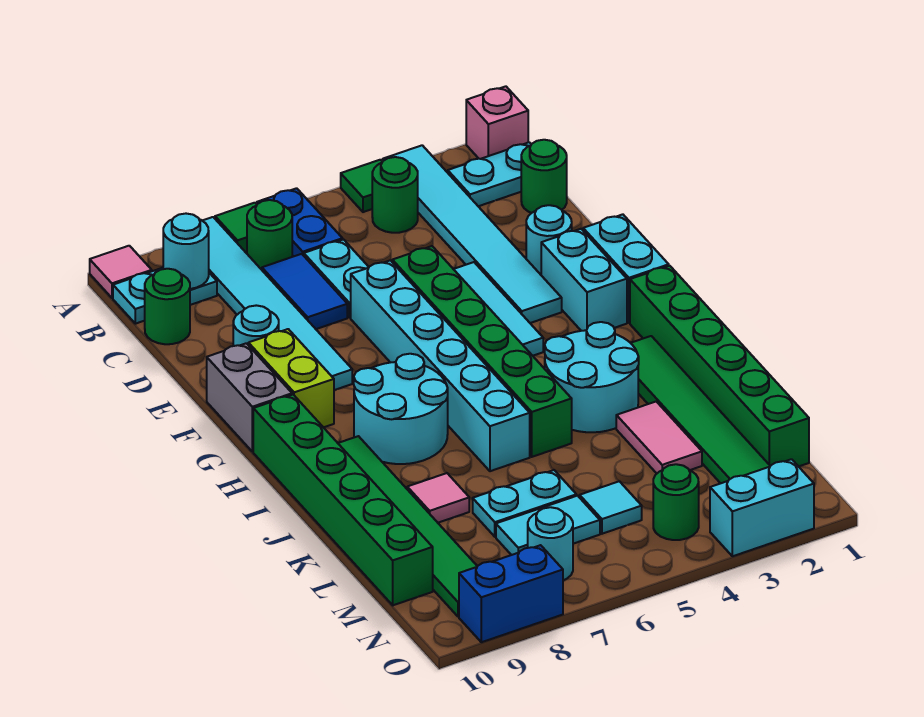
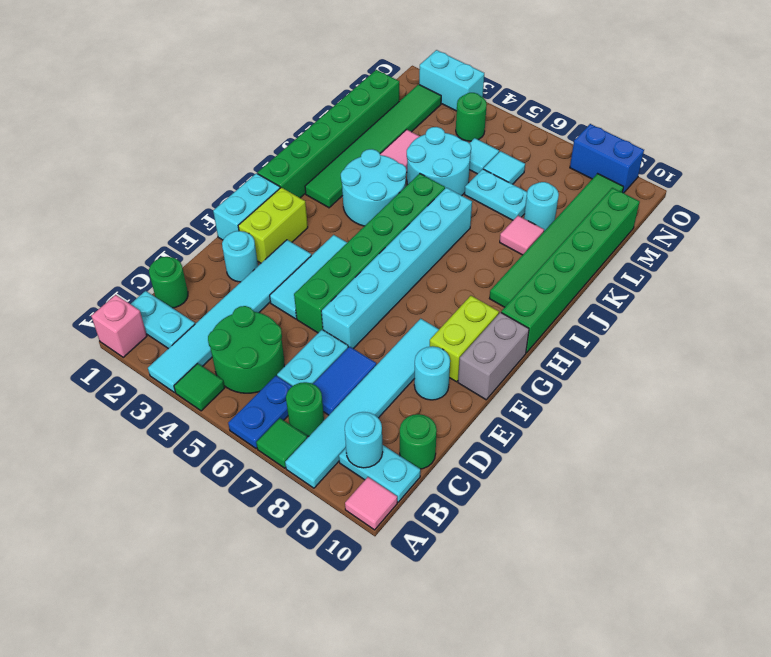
green 1x1 round brick [372,157,418,233] -> green 2x2 round brick [208,306,284,393]
cyan 1x2 brick [541,229,627,331] -> lime 1x2 brick [238,187,308,263]
cyan 2x2 round brick [354,354,448,464] -> cyan 2x2 round brick moved to [407,127,471,196]
cyan 1x2 tile [496,496,600,555] -> cyan 1x1 tile [483,151,525,184]
cyan 1x1 round brick [528,507,573,580] -> cyan 1x1 round brick moved to [524,182,559,231]

